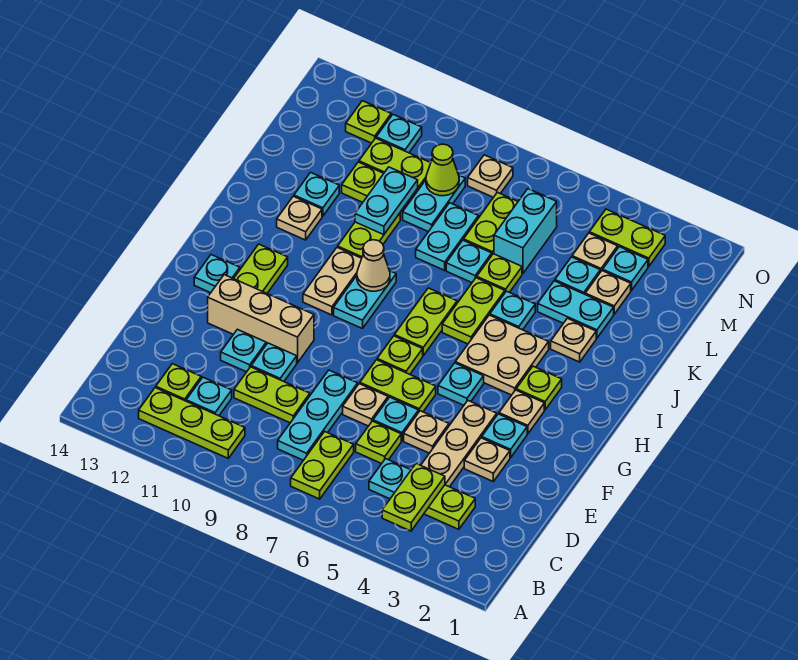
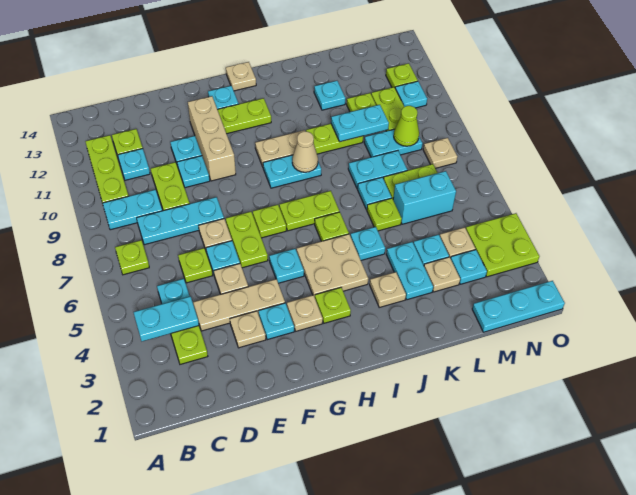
lime 1x2 plate [382,464,445,531] -> cyan 1x2 plate [134,296,199,341]
lime 1x2 plate [291,431,354,499] -> lime 1x1 plate [115,240,149,275]
none -> cyan 1x2 plate [103,190,162,230]
lime 1x2 plate [442,278,505,344] -> lime 1x1 plate [315,212,349,241]
tan 1x1 plate [277,196,322,240] -> tan 1x1 plate moved to [226,62,256,91]
none -> cyan 1x3 plate [472,281,565,332]
lime 1x2 plate [589,209,665,266] -> lime 2x2 plate [466,213,539,277]

